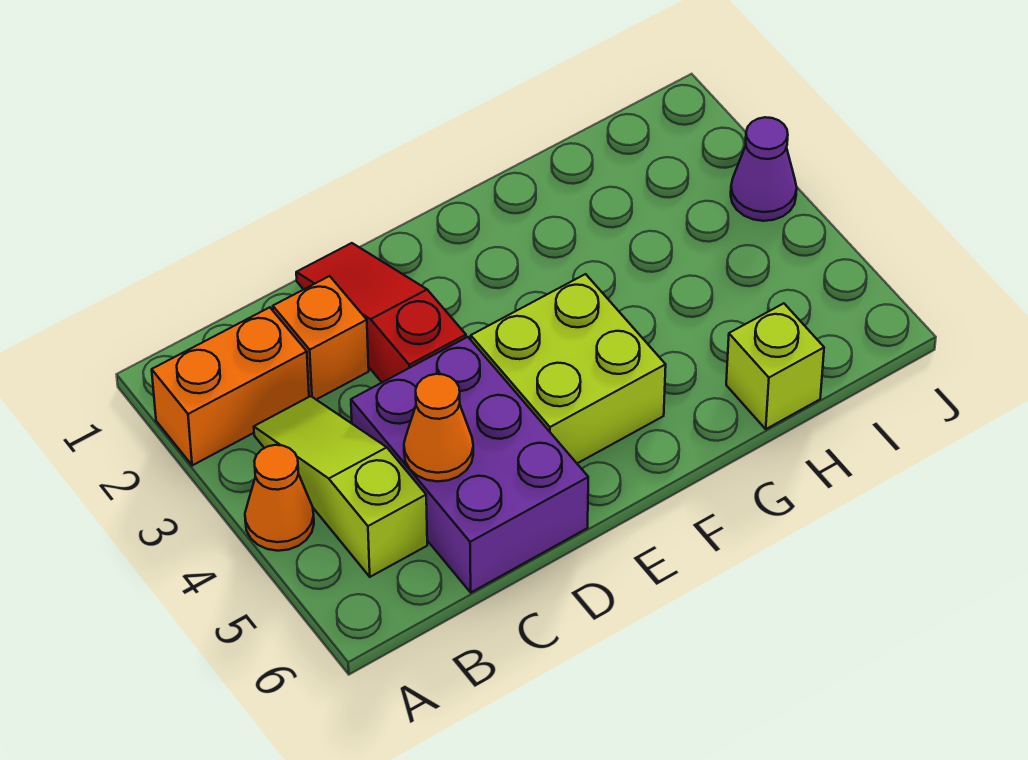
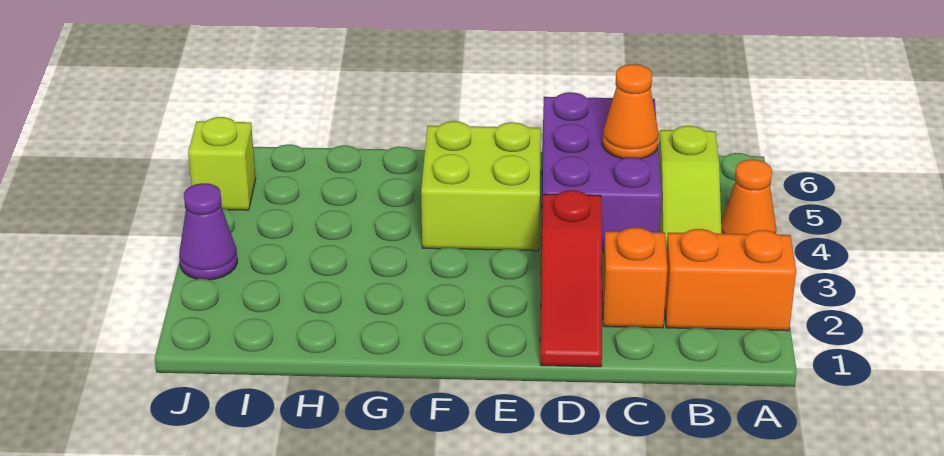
lime 1x1 brick [726,303,824,429] -> lime 1x1 brick moved to [188,117,256,210]

